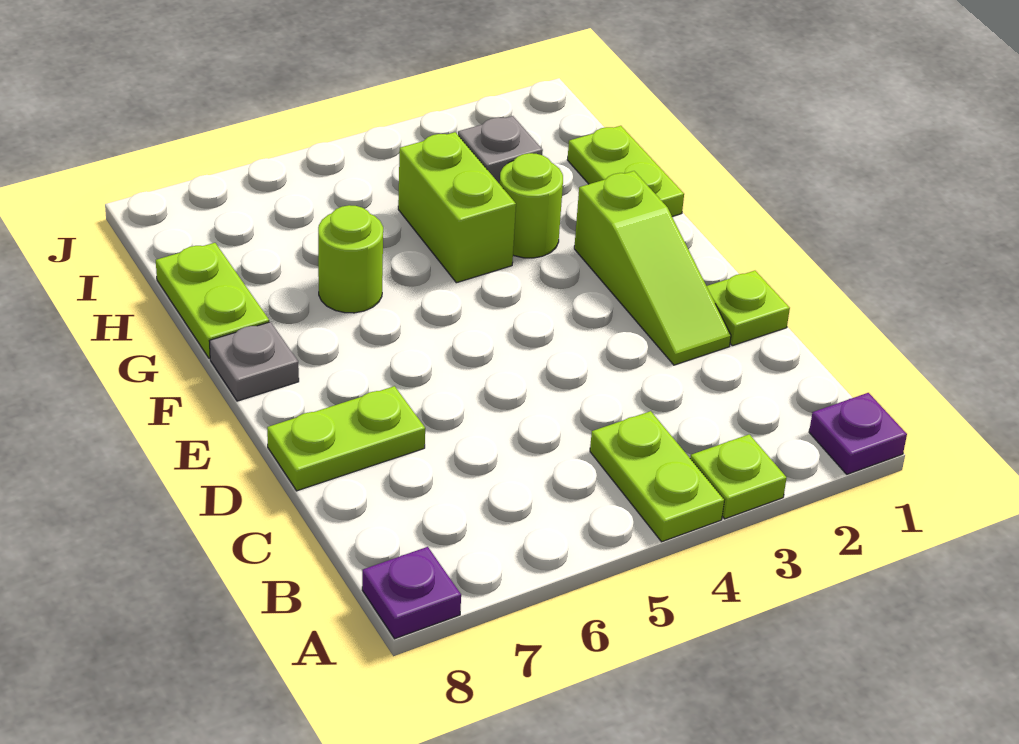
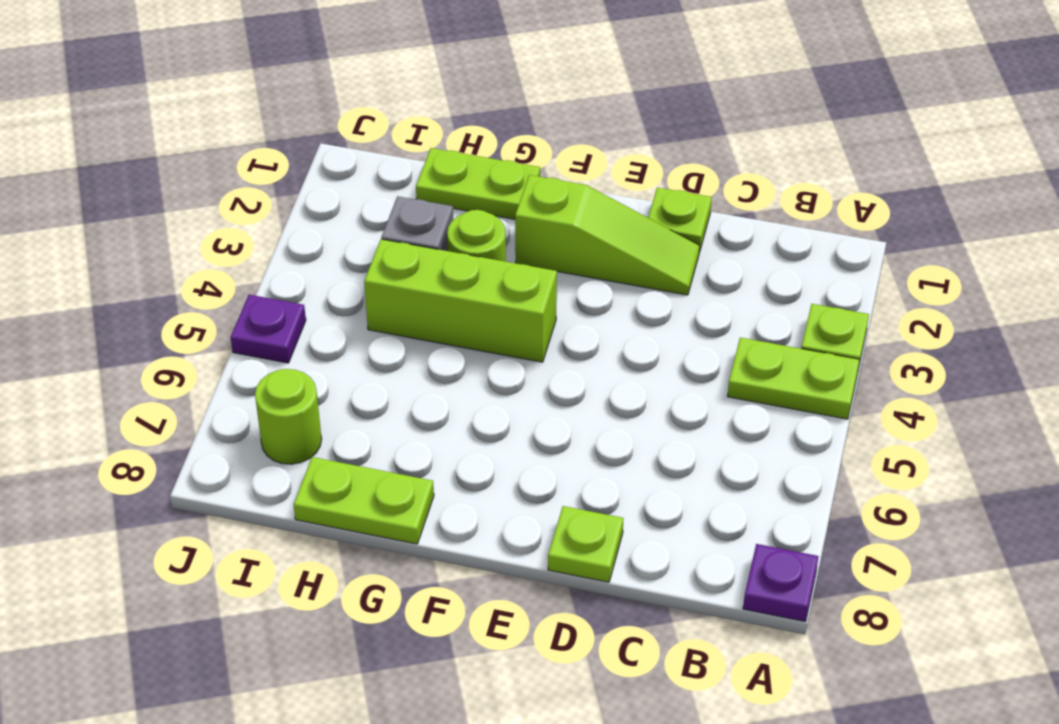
purple 1x1 plate [809,393,907,474] -> purple 1x1 plate moved to [231,295,306,363]
lime 1x2 plate [267,386,425,491] -> lime 1x1 plate [548,506,624,582]
grey 1x1 plate [210,322,299,401] -> none
lime 1x2 brick [398,132,516,283] -> lime 1x3 brick [364,239,557,362]
lime 1x1 round brick [318,205,383,313] -> lime 1x1 round brick moved to [255,369,322,464]

